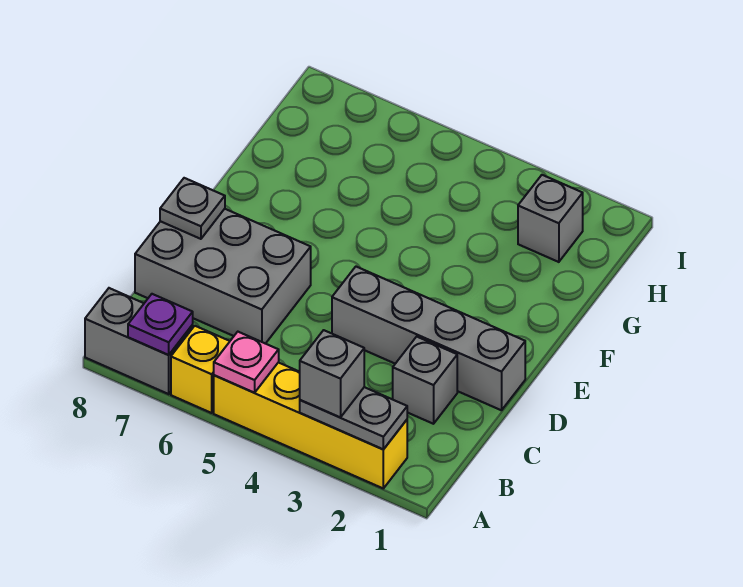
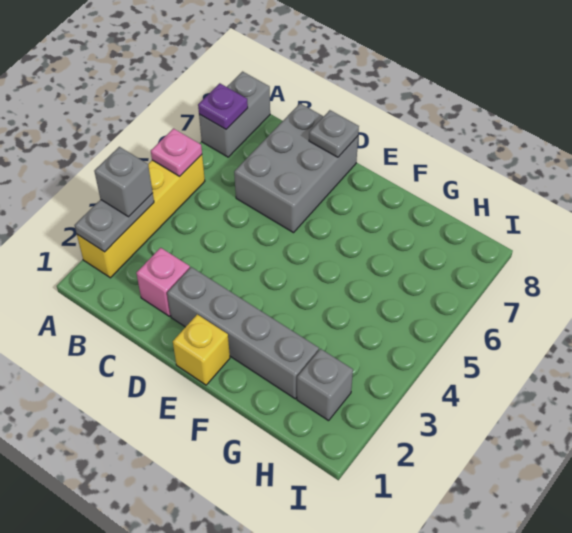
yellow 1x1 brick [171,326,230,413] -> yellow 1x1 brick moved to [173,314,230,385]
grey 1x1 brick [393,337,457,424] -> pink 1x1 brick [136,248,190,316]
grey 1x4 brick [332,267,525,410] -> grey 1x4 brick turned to [167,267,319,399]

